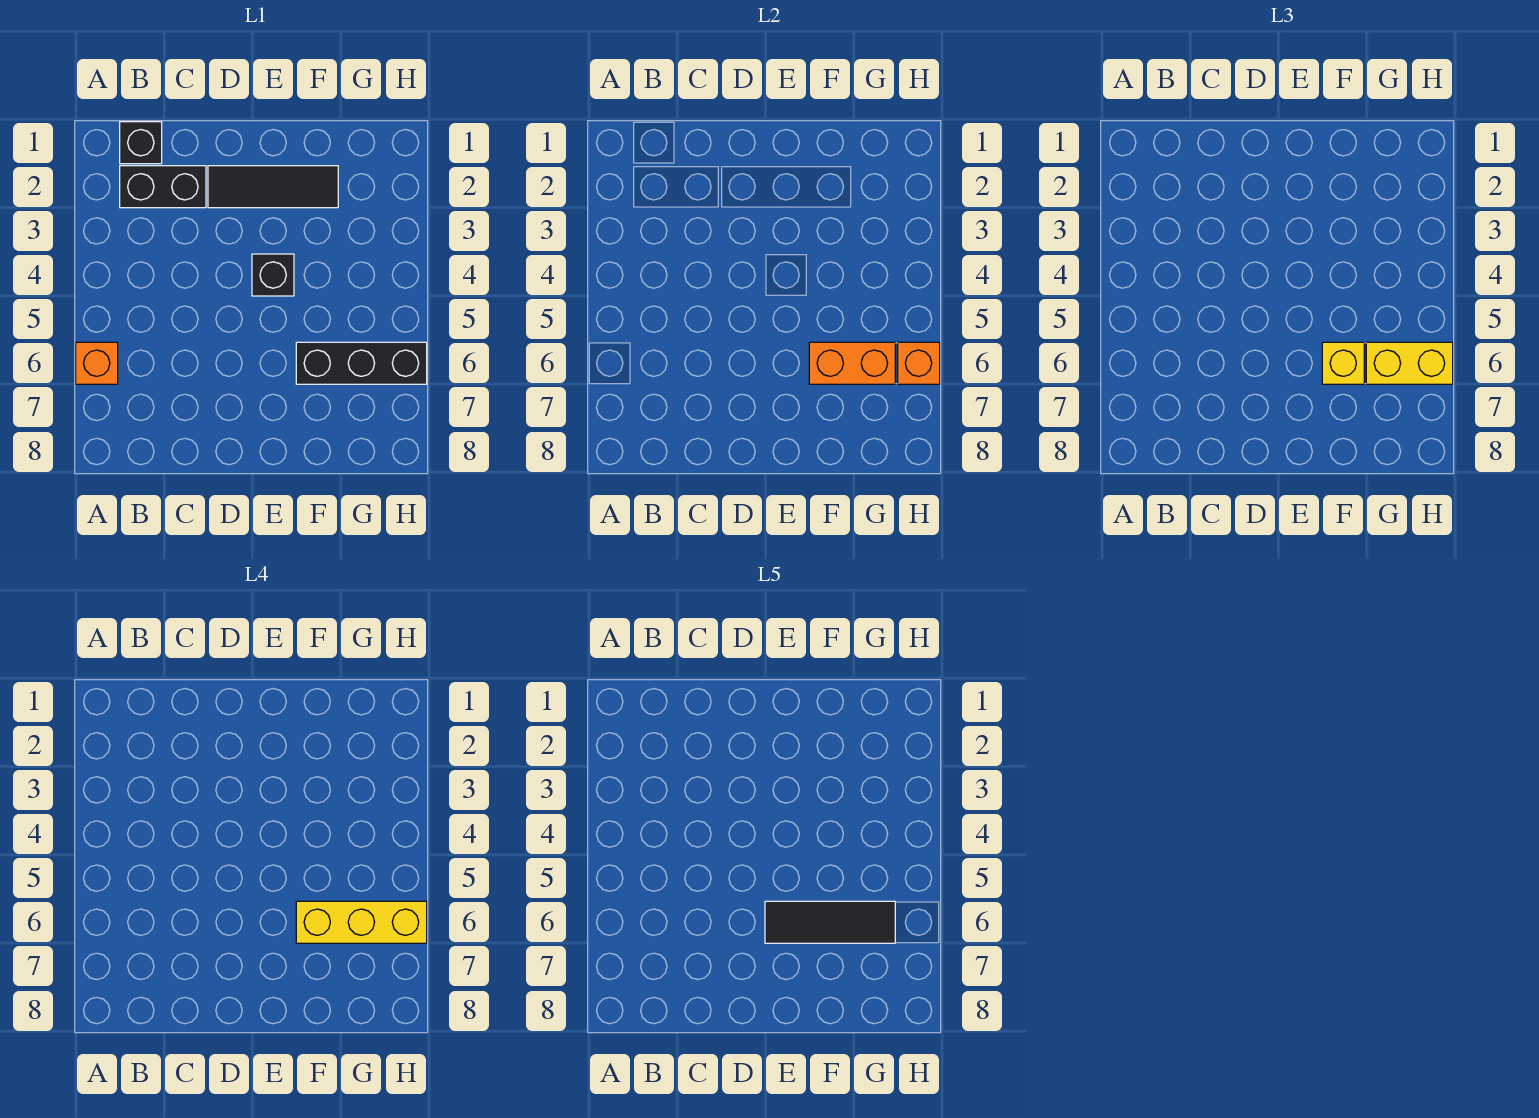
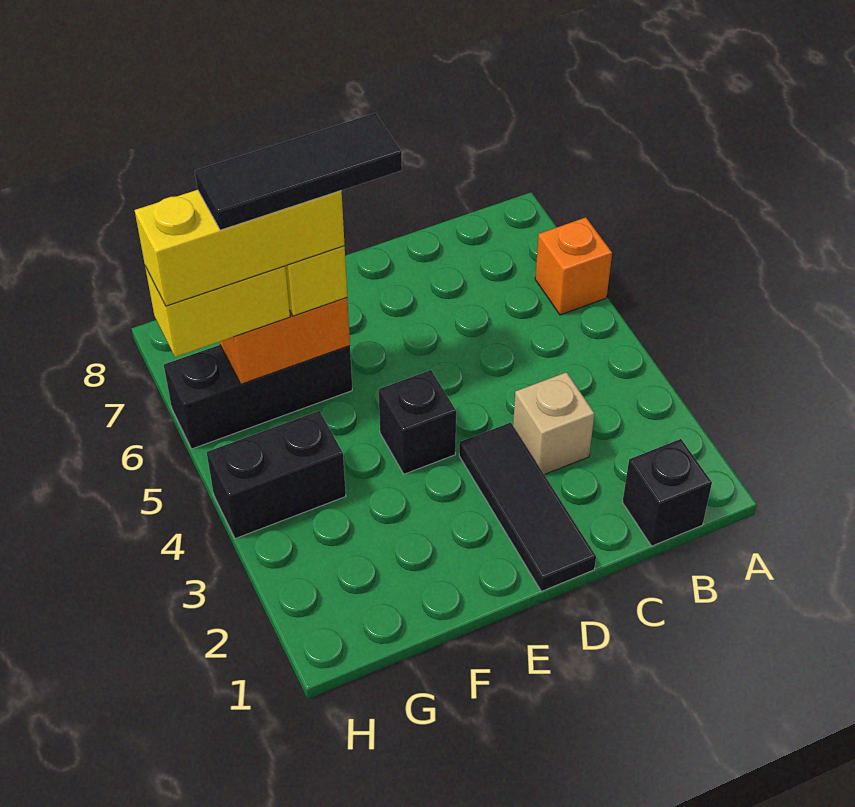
black 1x2 brick [120,166,206,208] -> black 1x2 brick moved to [207,411,346,539]
none -> tan 1x1 brick [513,372,594,475]
black 1x3 tile [208,166,338,208] -> black 1x3 tile turned to [459,423,596,591]
orange 1x1 brick [898,342,940,384] -> none

